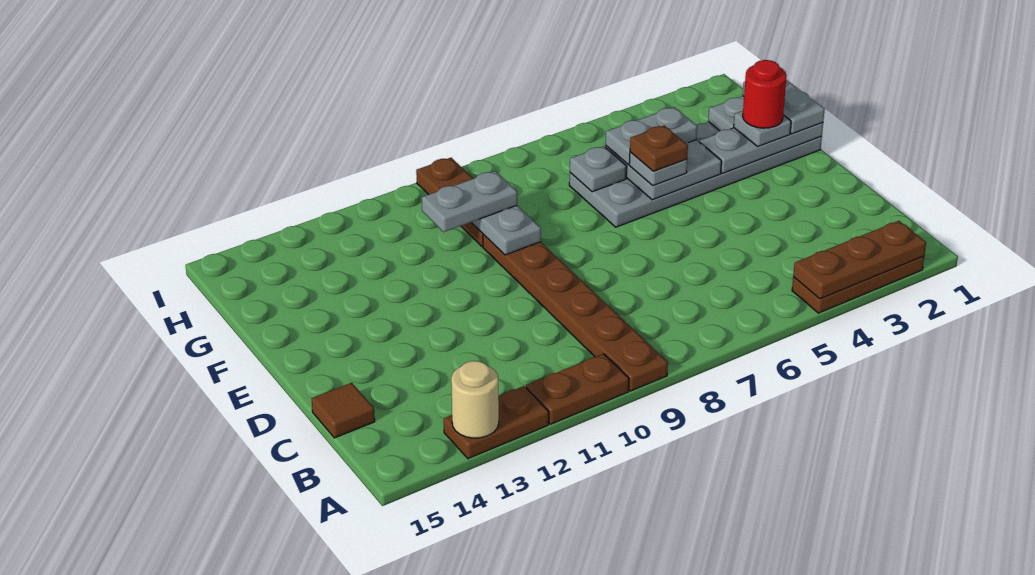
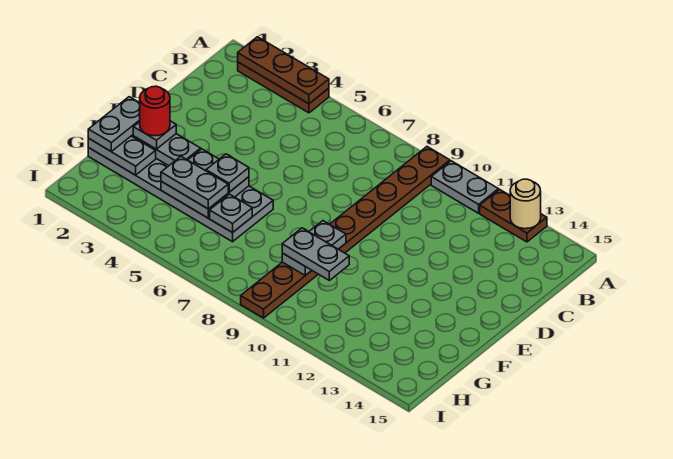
brown 1x2 plate [526,354,629,424] -> grey 1x2 plate [431,161,498,213]
brown 1x1 tile [312,383,375,438] -> none
brown 1x1 plate [630,126,688,171] -> none

